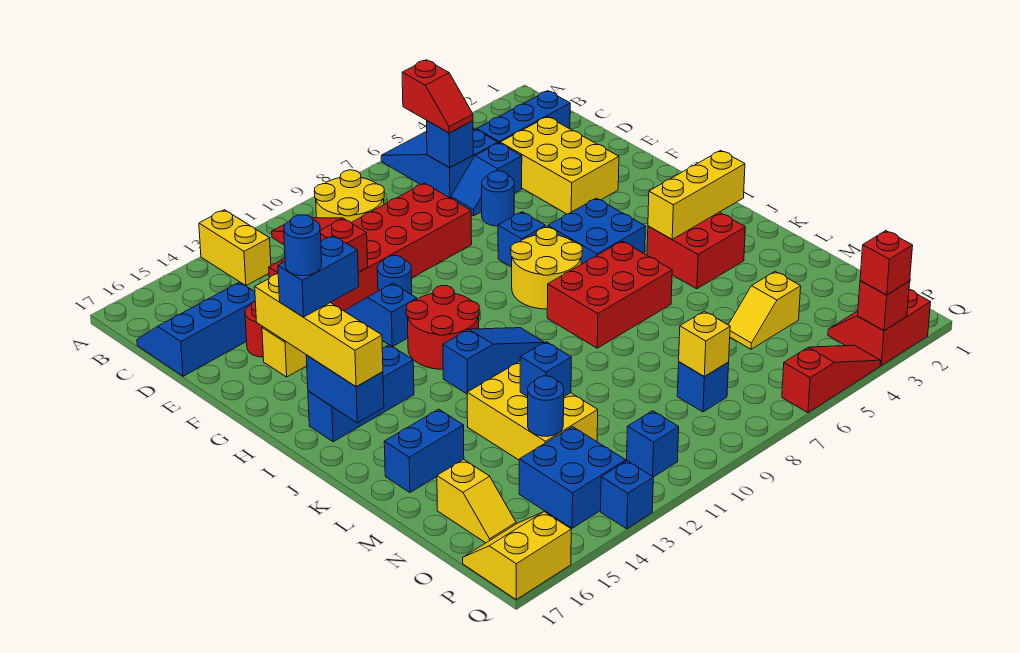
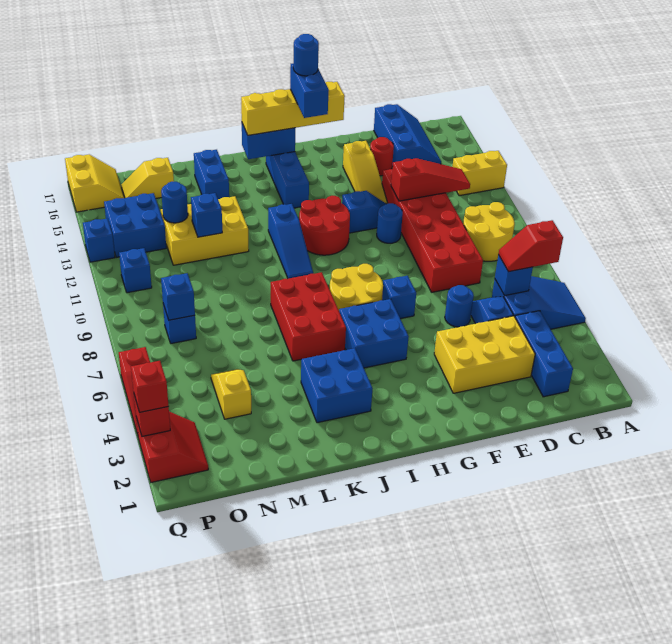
yellow 1x3 brick [648,150,745,239] -> none
red 2x2 brick [647,212,745,289] -> blue 2x2 brick [301,348,373,423]
yellow 1x1 brick [679,311,730,377] -> blue 1x1 brick [161,273,195,320]

